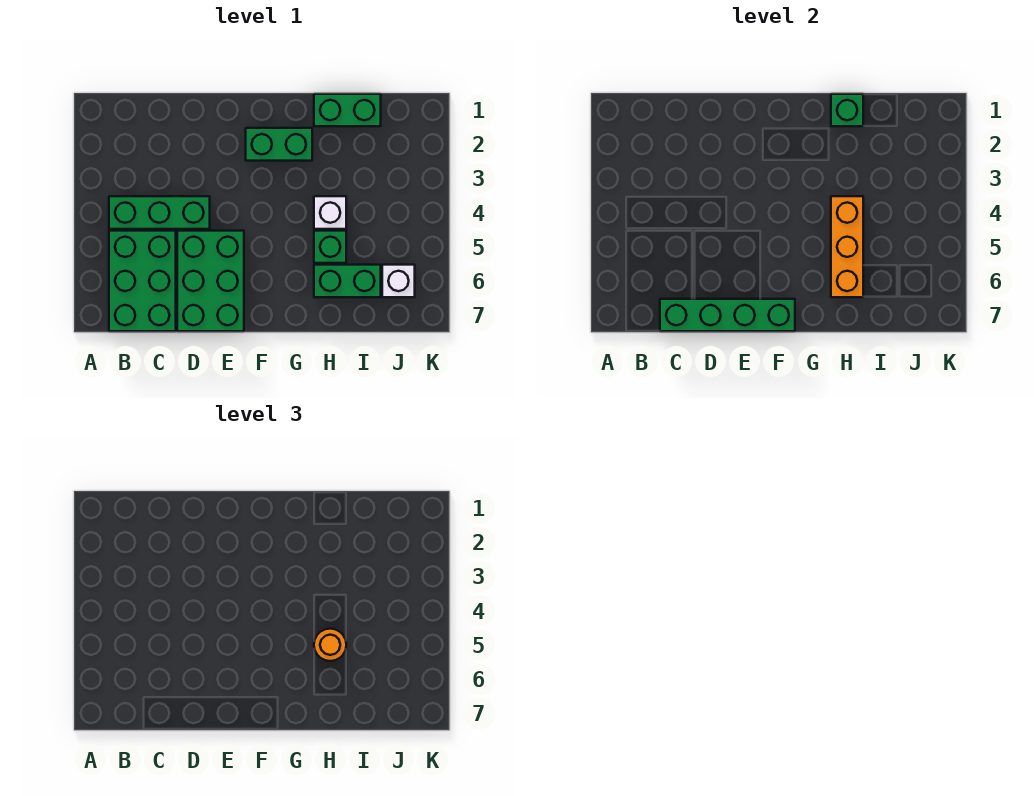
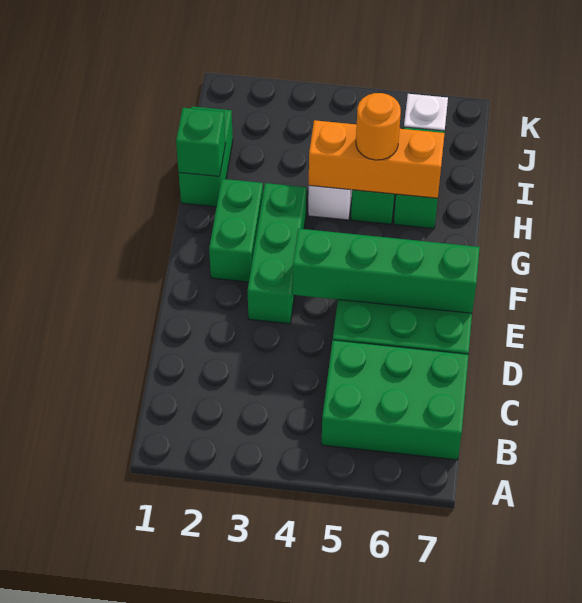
green 1x3 brick [109,196,210,229] -> green 1x3 brick moved to [247,183,306,324]
green 1x4 brick [660,299,795,331] -> green 1x4 brick turned to [293,229,480,313]

